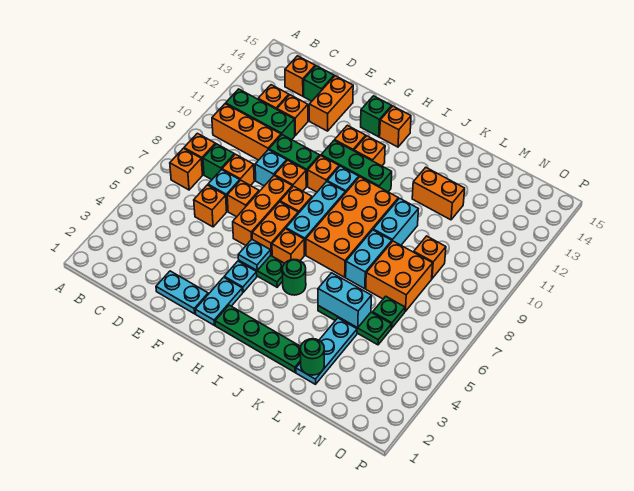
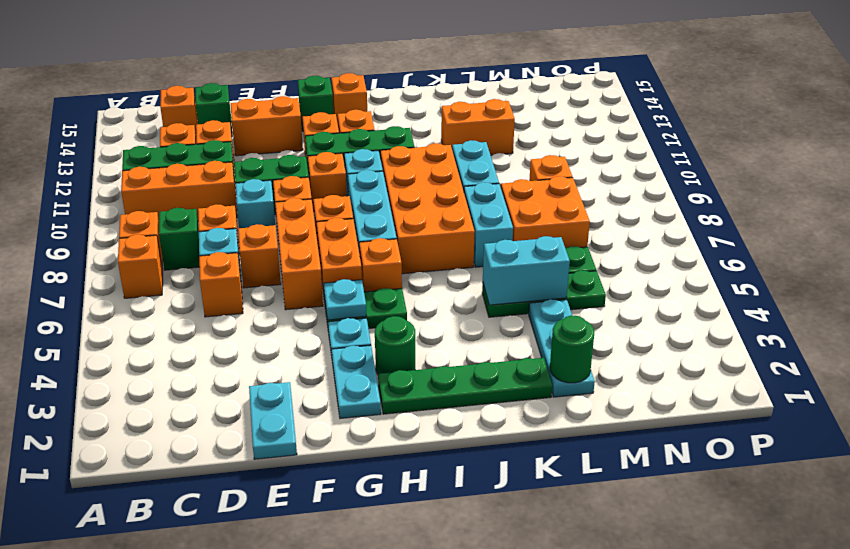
cyan 1x2 plate [156,271,208,314] -> cyan 1x2 plate turned to [249,382,297,459]
orange 1x2 brick [309,76,353,131] -> orange 1x2 brick turned to [231,96,303,156]
green 1x1 round brick [282,259,306,295] -> green 1x1 round brick moved to [375,316,415,375]

